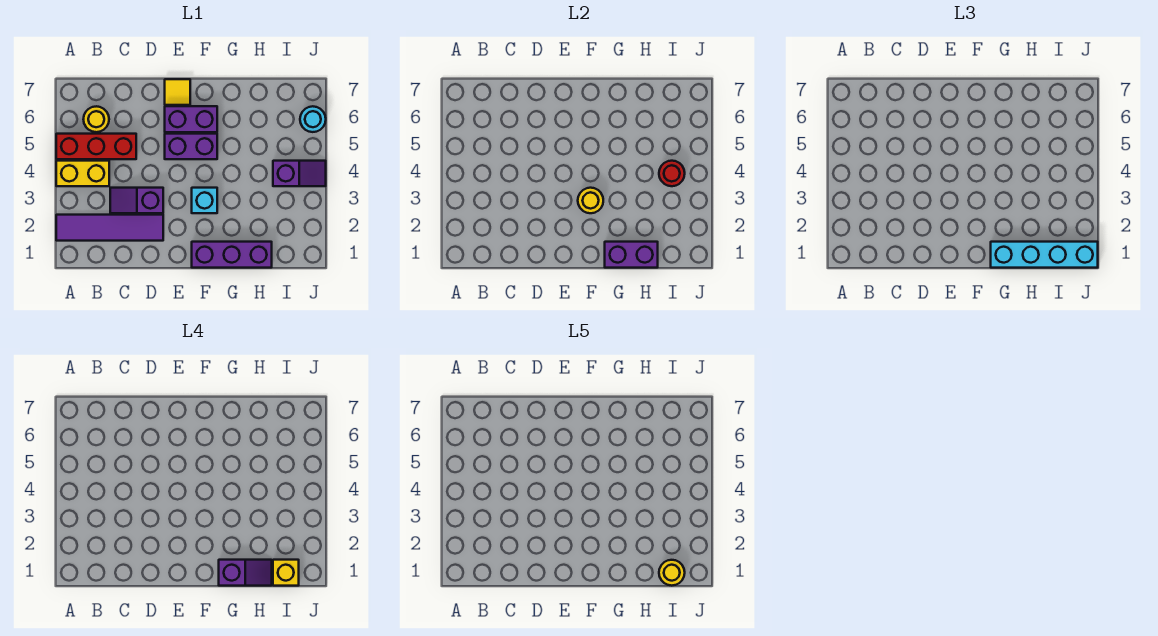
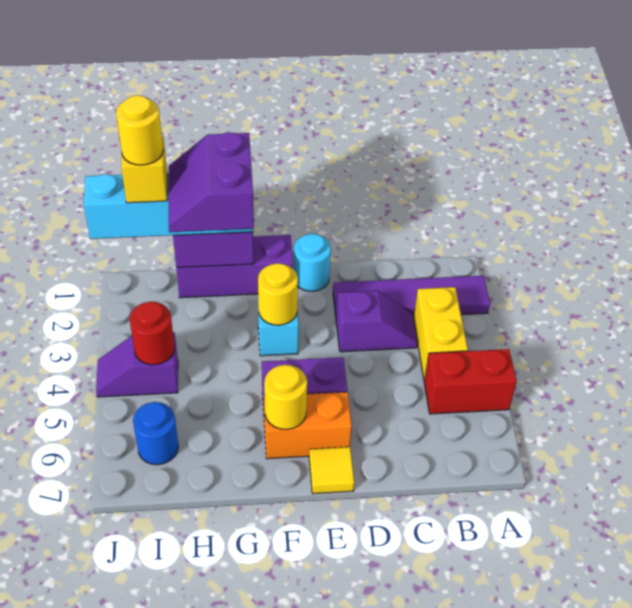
yellow 1x2 brick [56,161,109,186] -> yellow 1x2 brick turned to [414,287,468,380]
red 1x3 brick [56,134,136,159] -> red 1x2 brick [424,349,517,414]
yellow 1x1 round brick [83,106,109,132] -> yellow 1x1 round brick moved to [264,365,307,430]
purple 1x2 brick [165,106,217,132] -> orange 1x2 brick [264,392,352,459]
purple 1x2 slope [219,560,272,586] -> purple 2x2 slope [169,132,254,232]
none -> blue 1x1 round brick [133,402,178,465]
cyan 1x1 round brick [300,106,326,132] -> cyan 1x1 round brick moved to [294,234,331,292]

